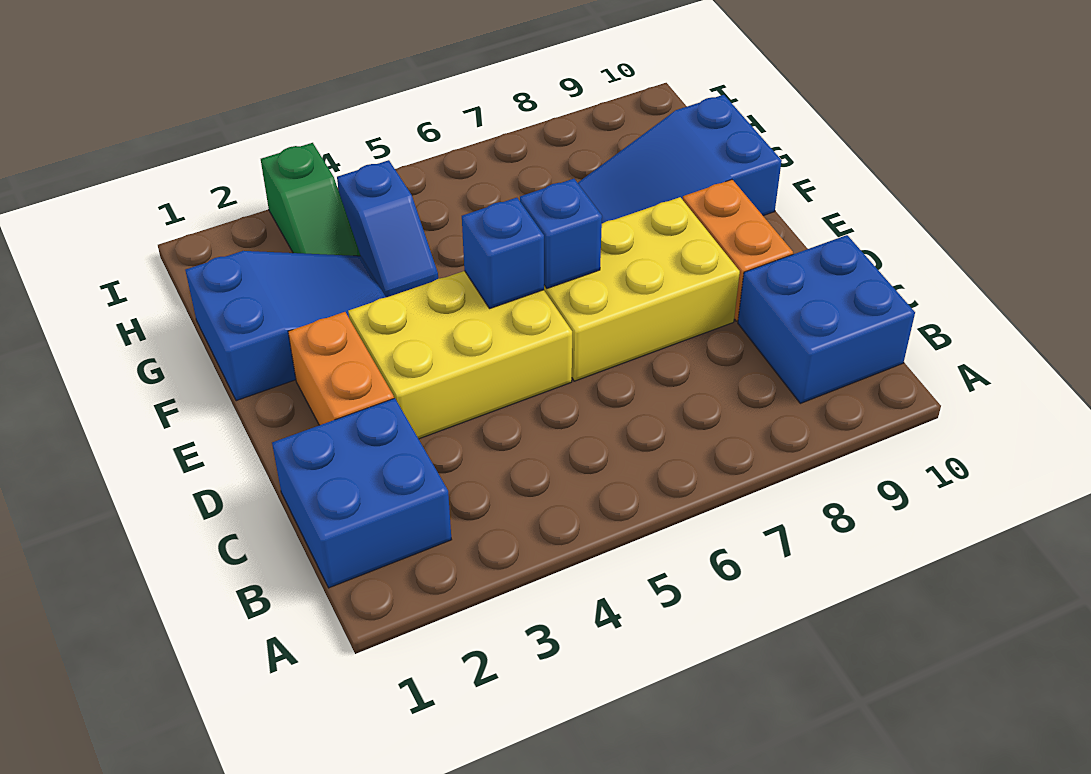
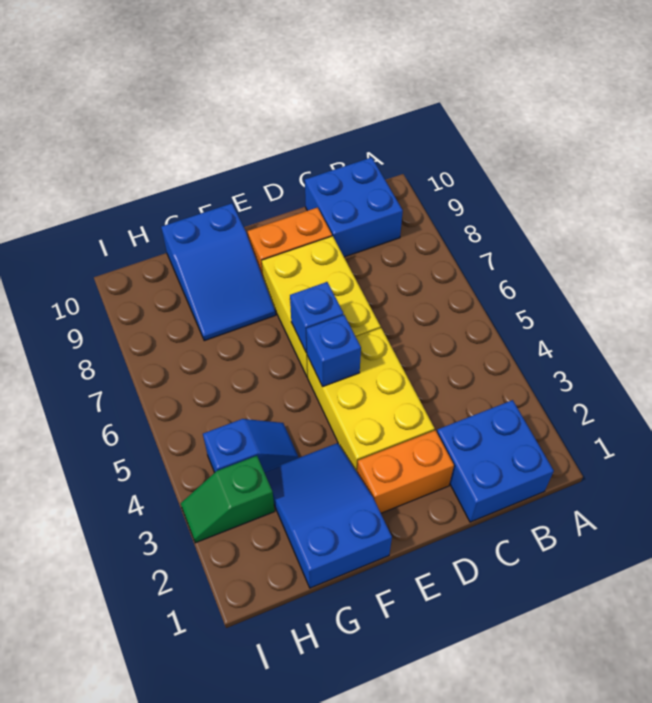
green 1x2 slope [261,143,360,256] -> green 1x2 slope turned to [181,456,275,543]

